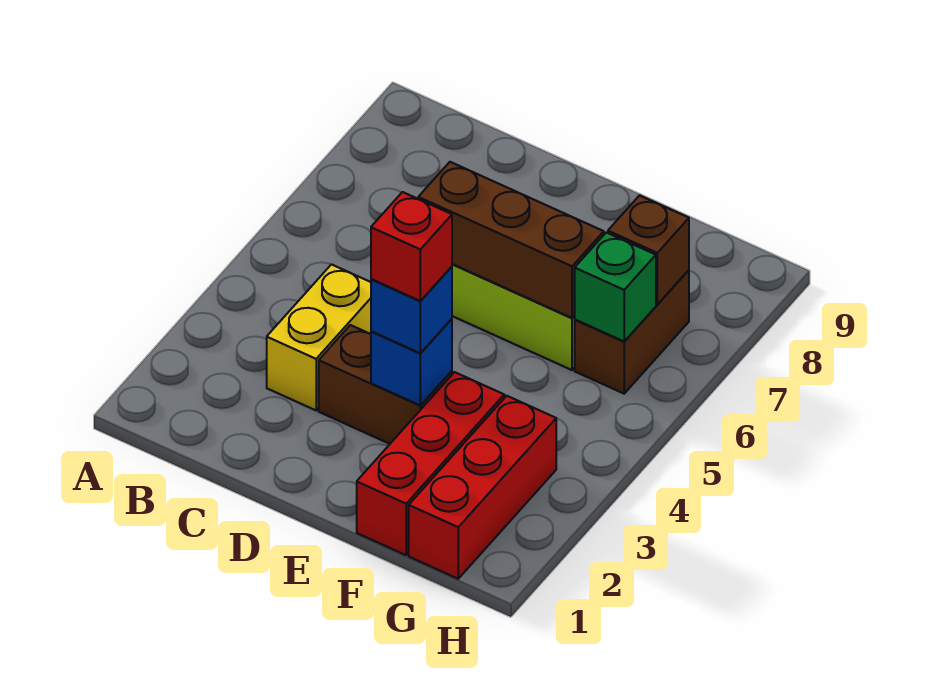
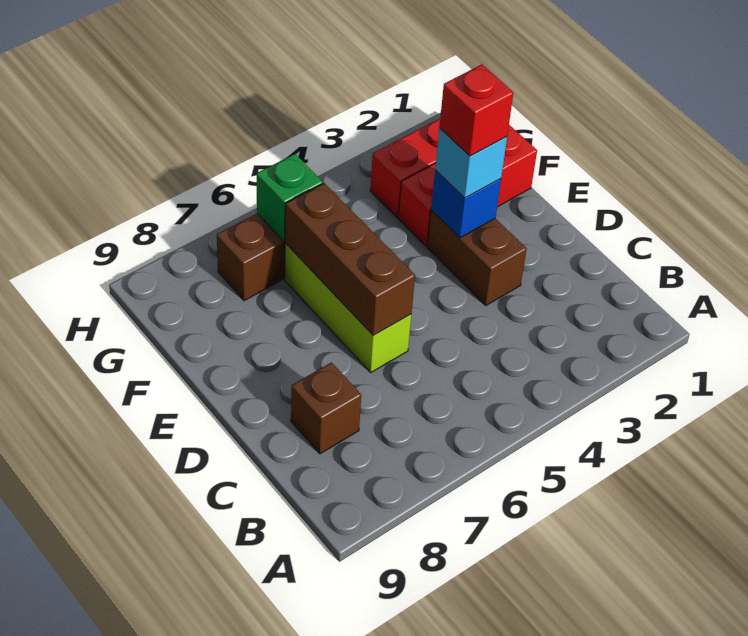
yellow 1x2 brick [267,265,371,410] -> none
blue 1x1 brick [371,267,452,353] -> cyan 1x1 brick [435,128,507,198]
brown 1x1 brick [608,195,689,305] -> brown 1x1 brick moved to [291,363,361,454]

